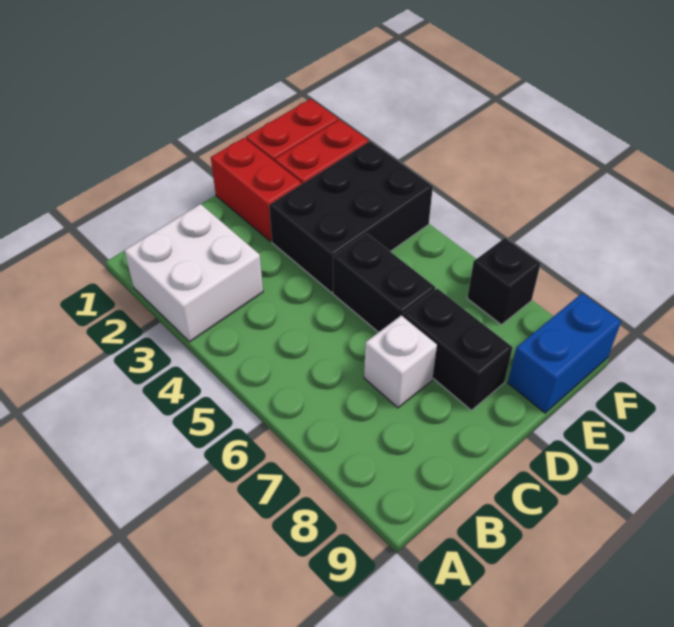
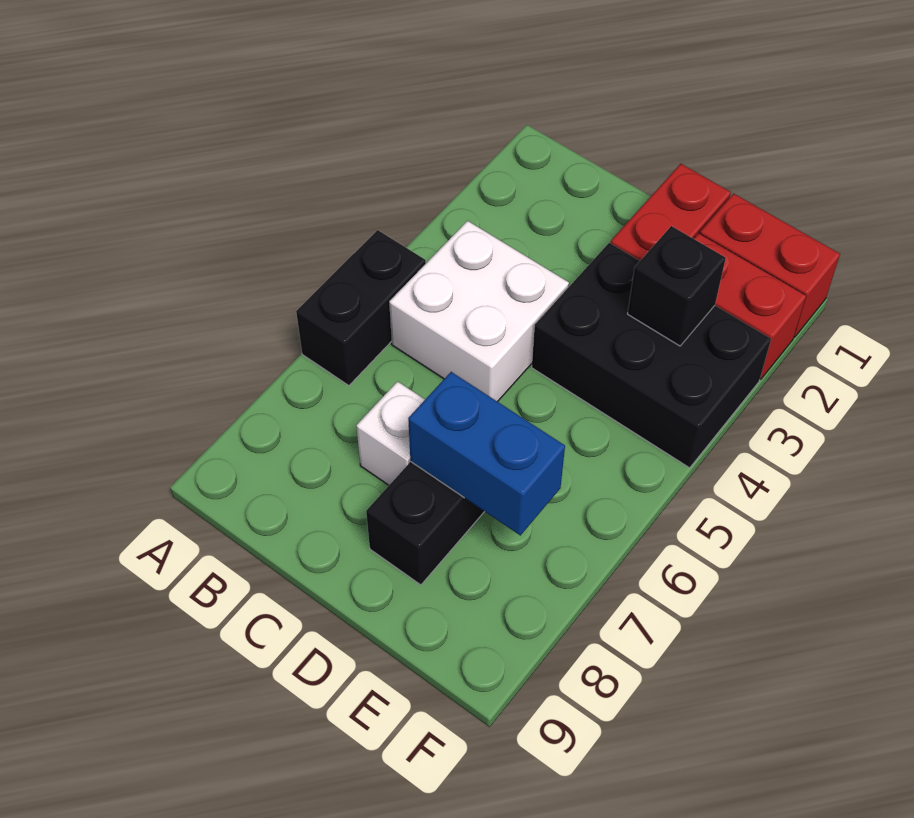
white 2x2 brick [124,204,263,342] -> white 2x2 brick moved to [389,221,569,402]
black 1x2 brick [333,234,436,332] -> black 1x2 brick moved to [296,230,426,386]
blue 1x2 brick [508,293,621,413] -> blue 1x2 brick moved to [408,372,565,535]
black 1x1 brick [467,238,540,325] -> black 1x1 brick moved to [628,226,726,346]

